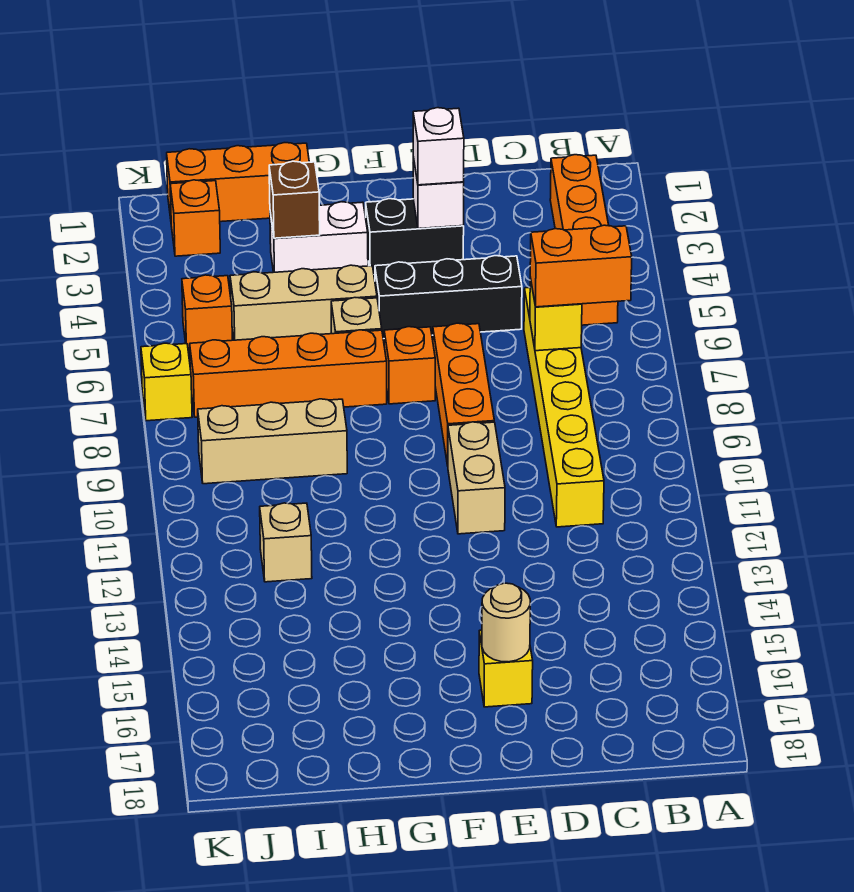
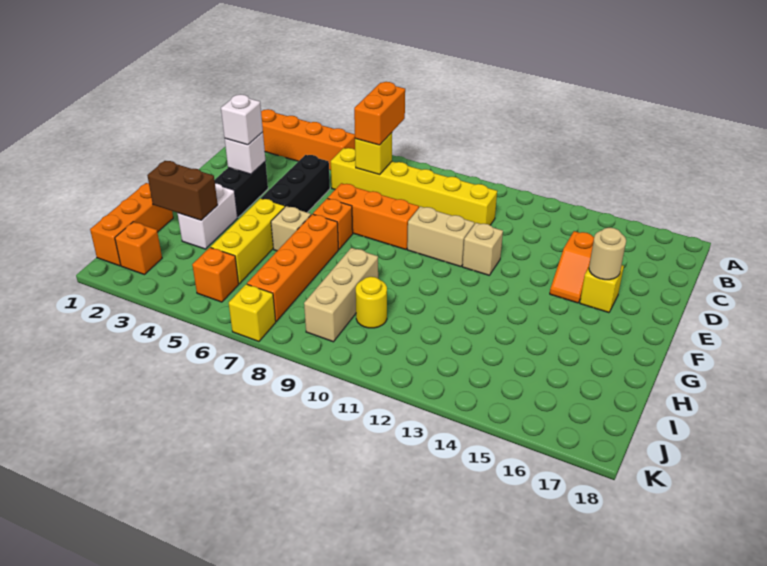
none -> orange 1x2 slope [550,231,594,303]
tan 1x3 brick [230,265,377,340] -> yellow 1x3 brick [211,198,285,284]
brown 1x1 brick [269,161,320,238] -> brown 1x2 brick [147,161,218,220]
none -> yellow 1x1 round brick [356,277,387,328]
tan 1x1 brick [260,503,312,582] -> tan 1x1 brick moved to [462,223,503,275]

